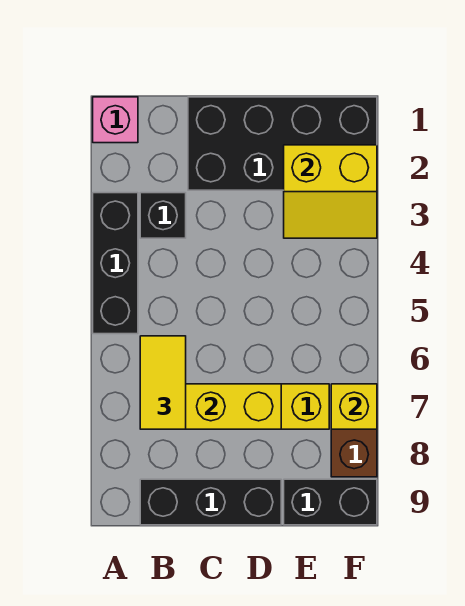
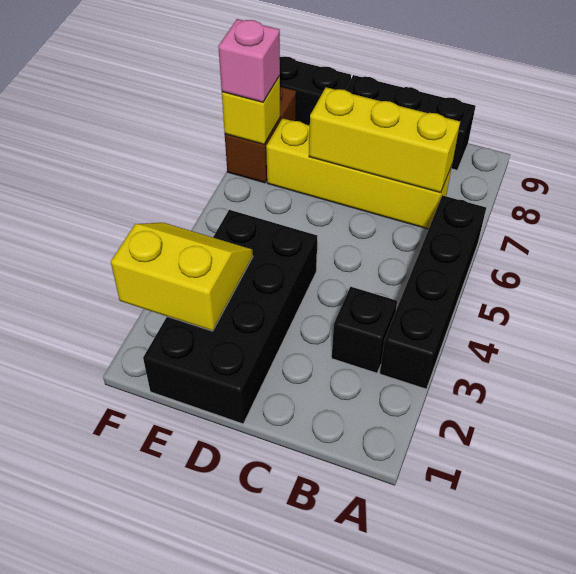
pink 1x1 brick [93,97,138,143] -> pink 1x1 brick moved to [218,19,280,102]
black 1x3 brick [93,193,138,334] -> black 1x4 brick [380,195,486,389]
yellow 1x2 tile [140,336,186,429] -> none
black 2x4 brick [188,97,377,190] -> black 2x4 brick turned to [143,210,317,424]

